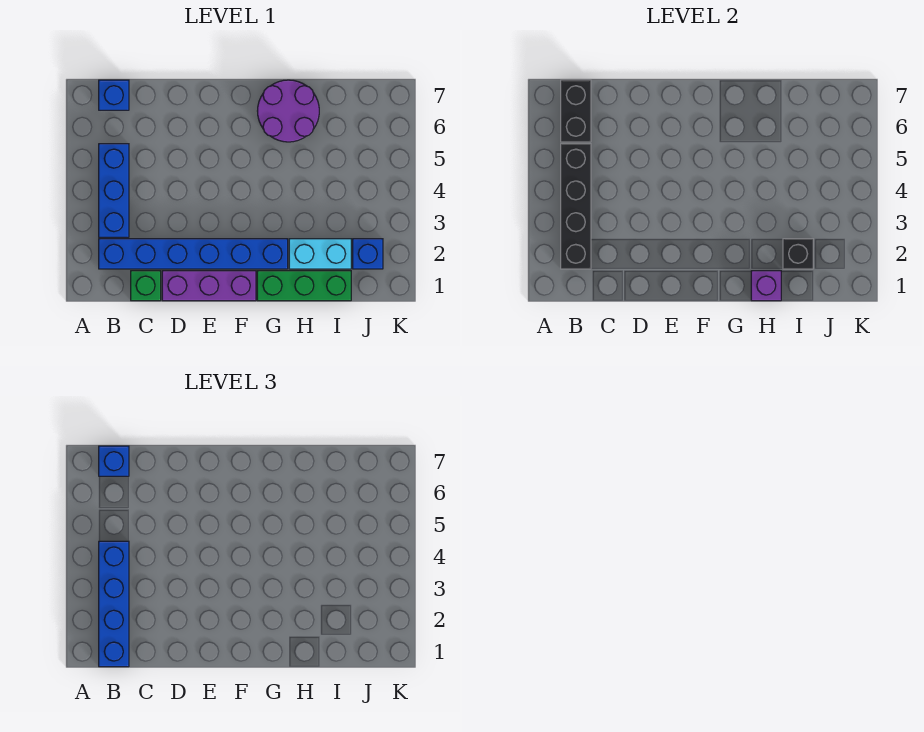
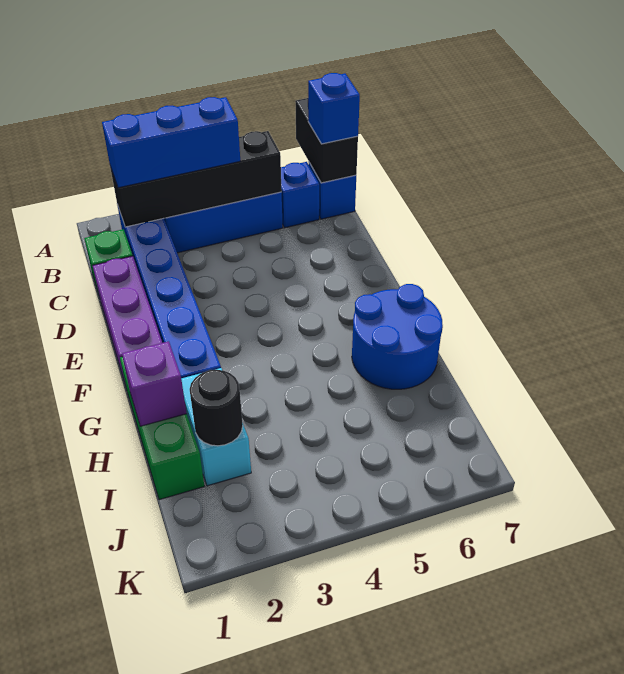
blue 1x4 brick [99,541,129,667] -> blue 1x3 brick [102,97,240,188]
black 1x2 brick [561,80,591,142] -> black 1x2 brick turned to [295,98,358,183]
purple 2x2 round brick [258,80,319,142] -> blue 2x2 round brick [352,284,443,389]
black 1x1 brick [783,239,813,269] -> black 1x1 round brick [190,370,243,446]
blue 1x1 brick [353,239,383,269] -> blue 1x1 brick moved to [281,162,319,228]

